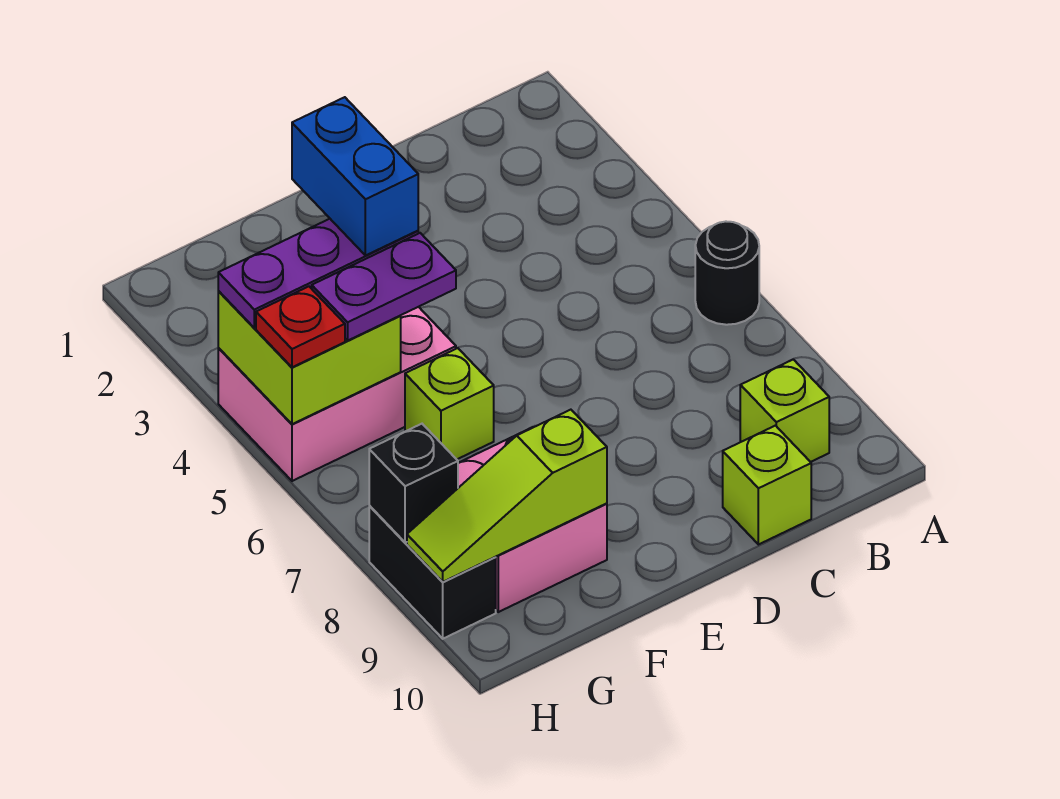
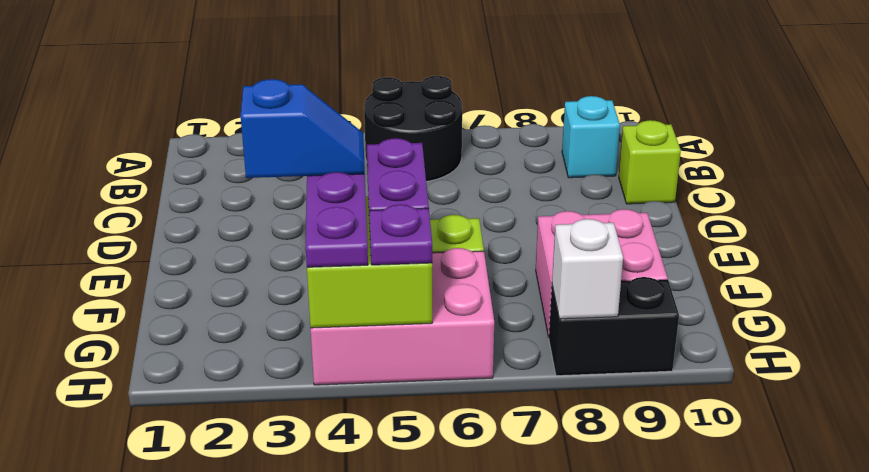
black 1x1 round brick [695,222,759,325] -> black 2x2 round brick [364,76,462,182]
lime 1x1 brick [740,359,829,462] -> cyan 1x1 brick [562,96,620,178]
blue 1x2 brick [292,97,418,256] -> blue 1x2 slope [241,79,365,178]
pink 2x3 brick [218,307,456,481] -> pink 2x3 brick turned to [310,248,494,385]
lime 1x3 slope [407,410,607,582] -> none
red 1x1 plate [256,286,345,367] -> purple 1x1 plate [369,204,432,265]
black 1x1 brick [369,424,458,543] -> white 1x1 brick [552,219,623,319]

